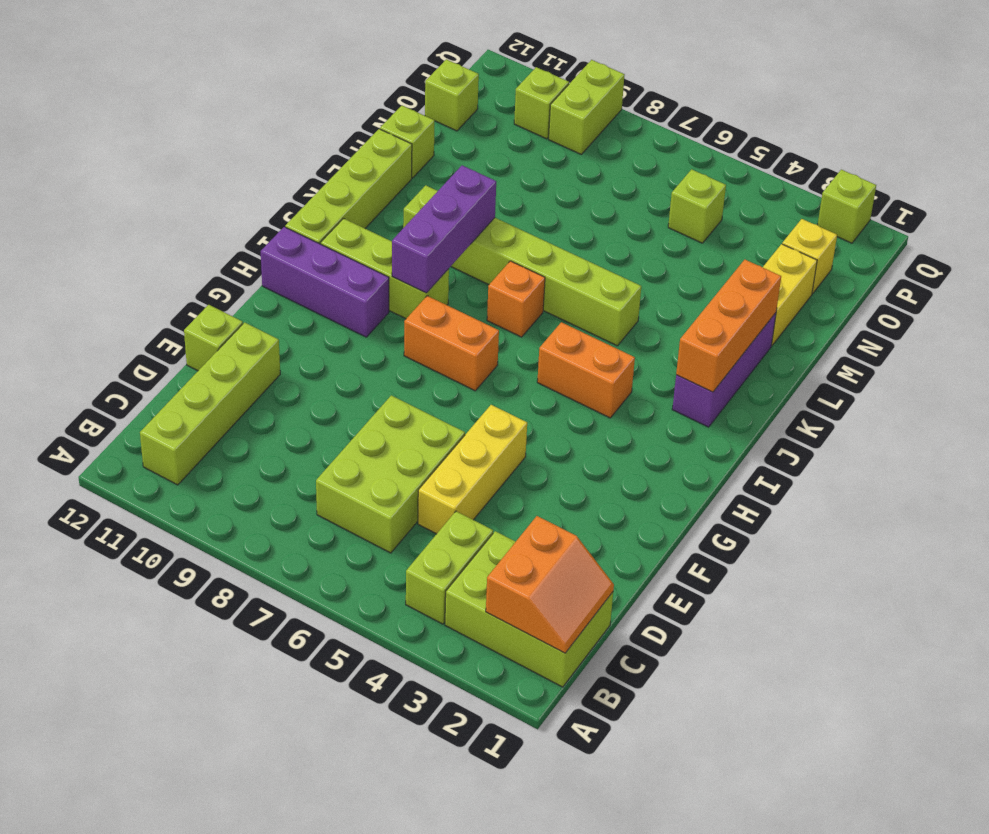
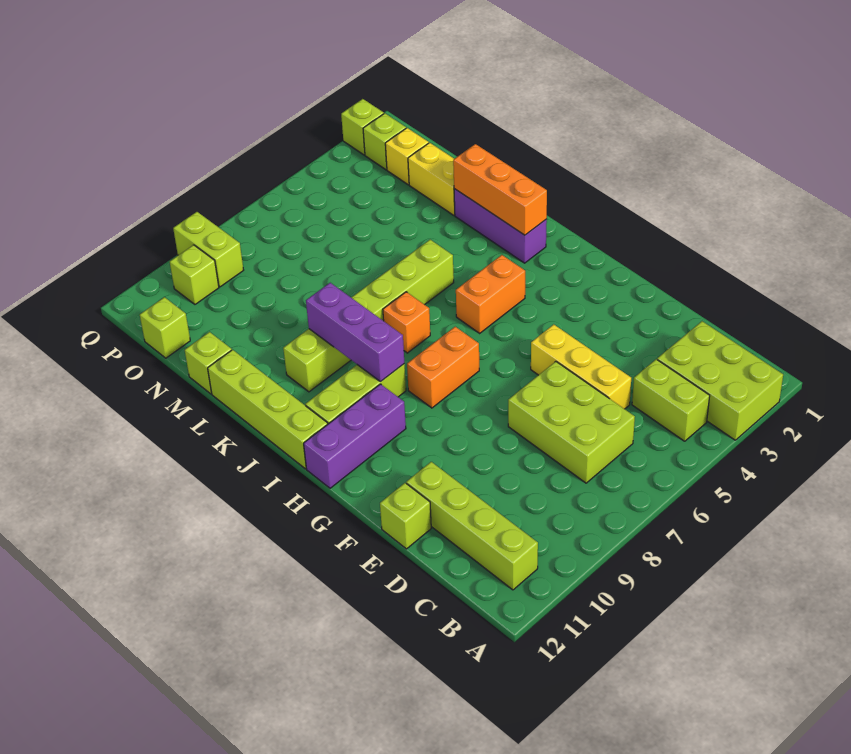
lime 2x3 brick [445,531,613,687] -> lime 2x3 brick turned to [657,321,783,440]
orange 2x2 slope [486,516,614,653] -> none
lime 1x1 brick [668,169,726,243] -> lime 1x1 brick moved to [363,113,406,170]

